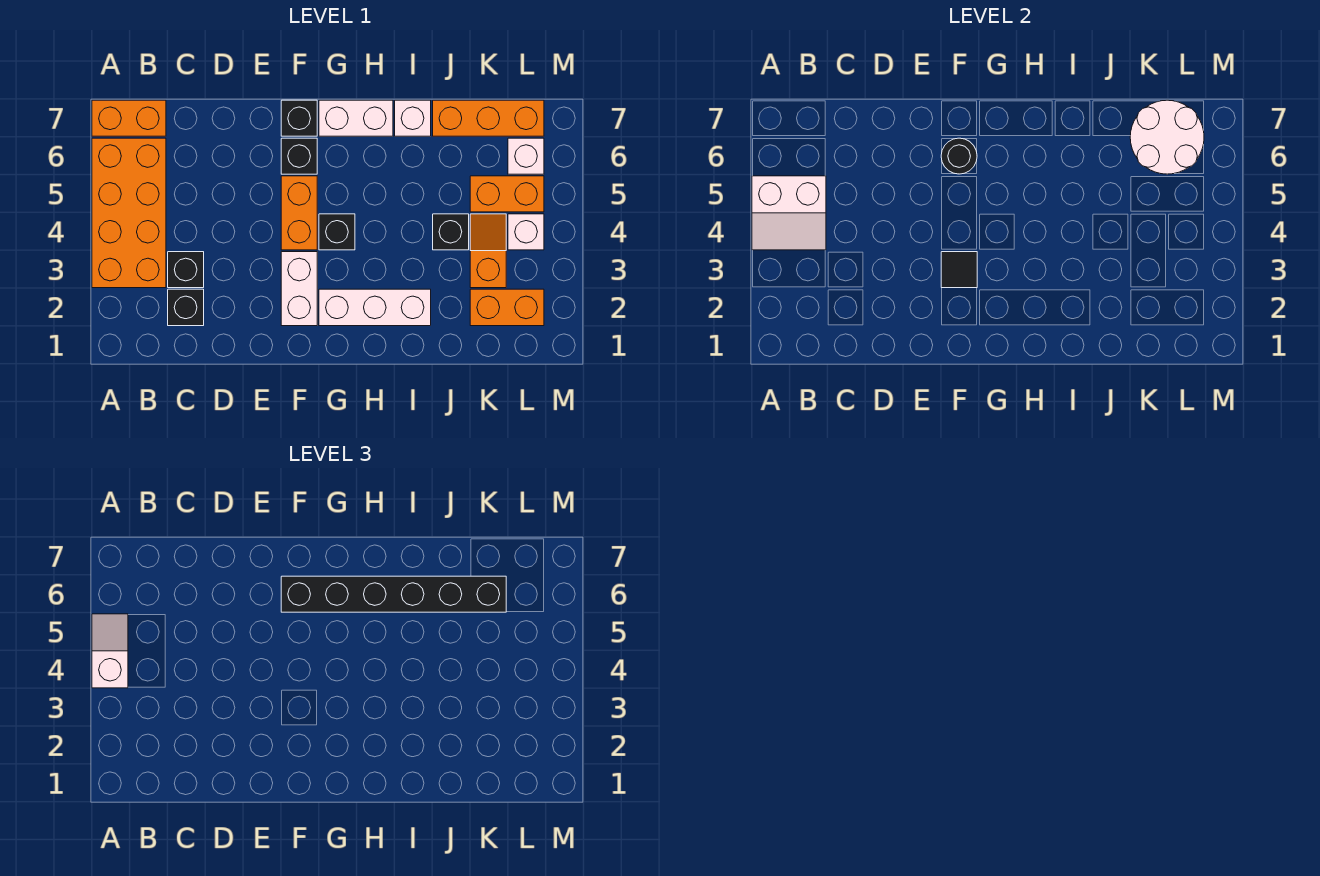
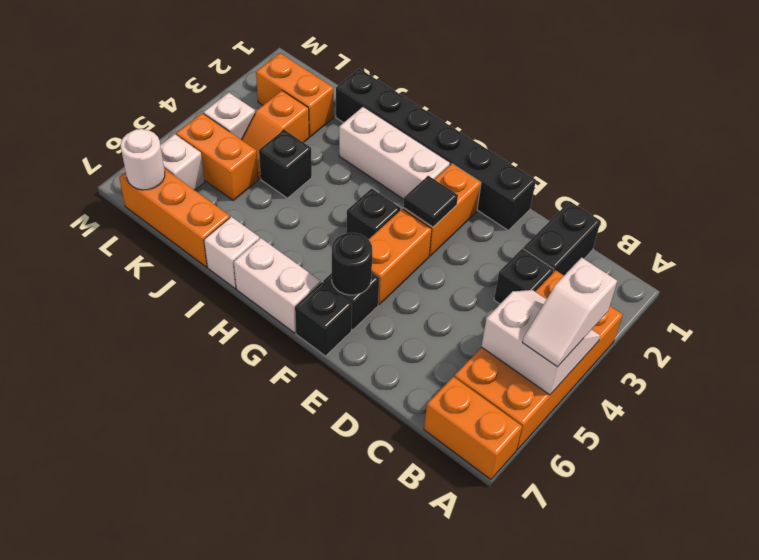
black 1x1 brick [168,289,204,326] -> black 1x2 brick [523,201,601,275]
white 1x2 brick [281,252,317,326] -> orange 1x2 brick [403,164,481,256]
black 1x6 brick [281,576,506,612] -> black 1x6 brick moved to [336,69,536,230]
white 2x2 round brick [1130,100,1204,174] -> white 1x1 round brick [121,129,165,190]

